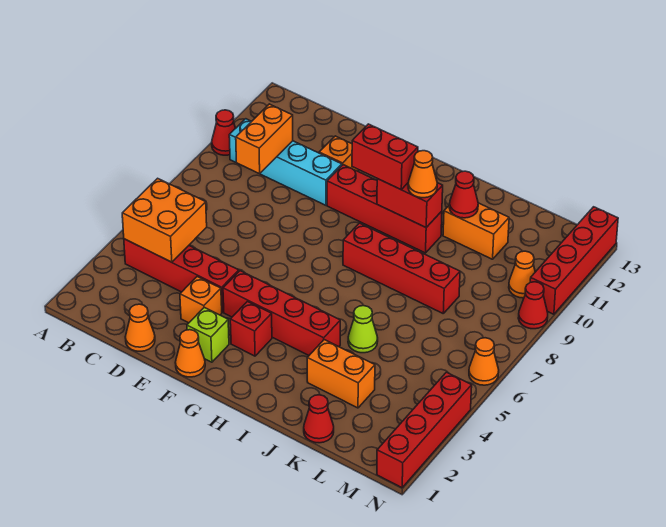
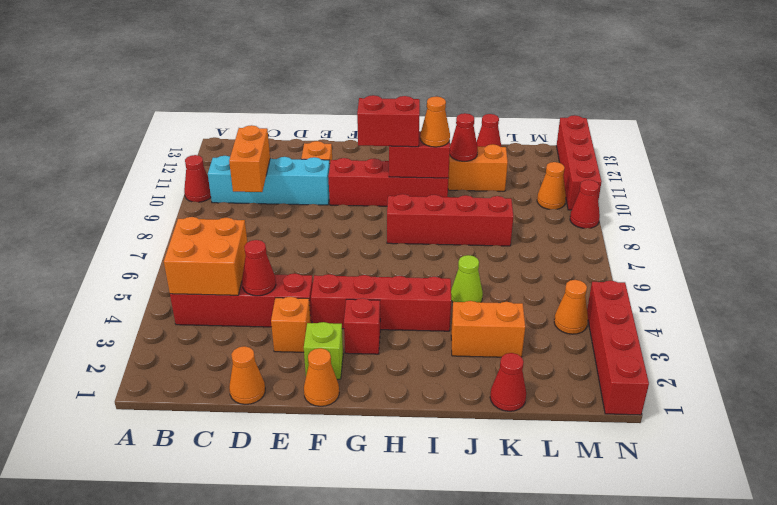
none -> red 1x1 cone [242,240,276,296]
none -> red 1x1 cone [477,114,501,147]
orange 1x1 cone [469,338,499,385] -> orange 1x1 cone moved to [554,280,588,334]

